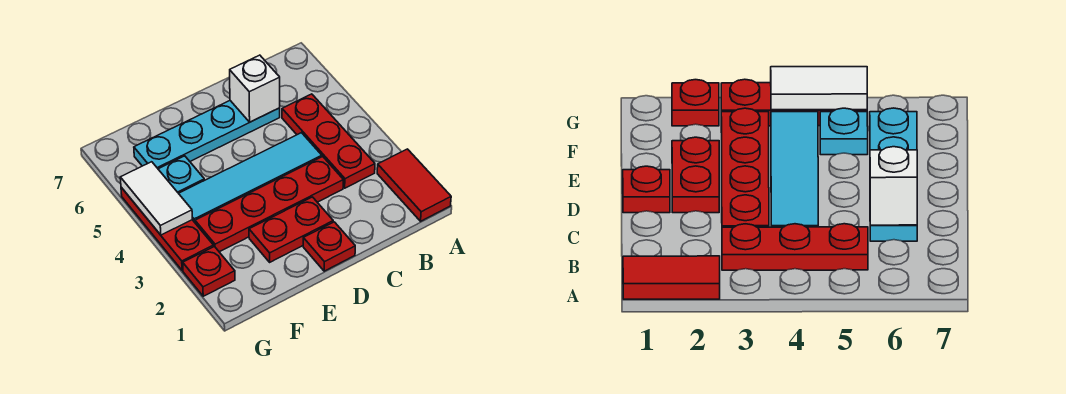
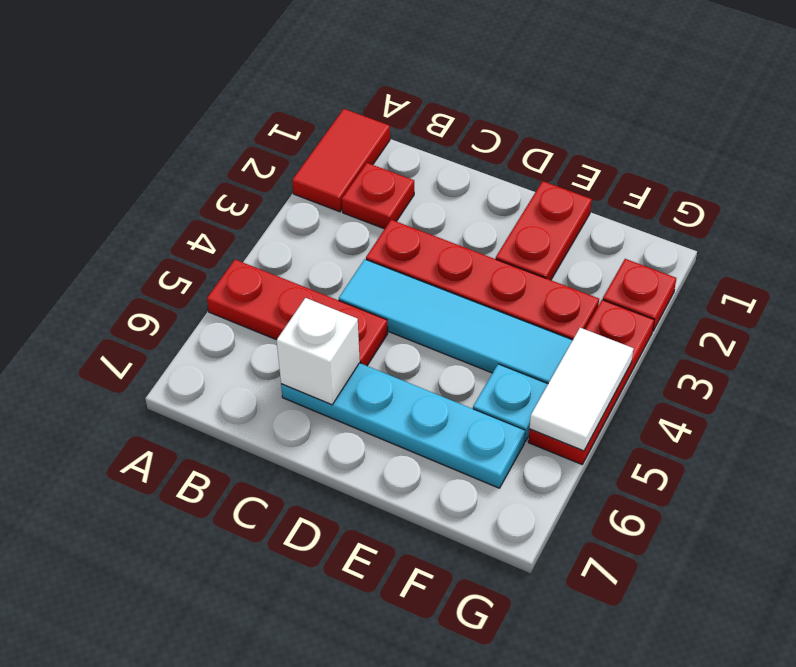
red 1x3 plate [282,94,375,188] -> red 1x3 plate turned to [207,260,388,366]
red 1x1 plate [303,222,355,271] -> red 1x1 plate moved to [342,163,414,229]
red 1x2 plate [249,197,333,262] -> red 1x2 plate turned to [496,181,592,280]

